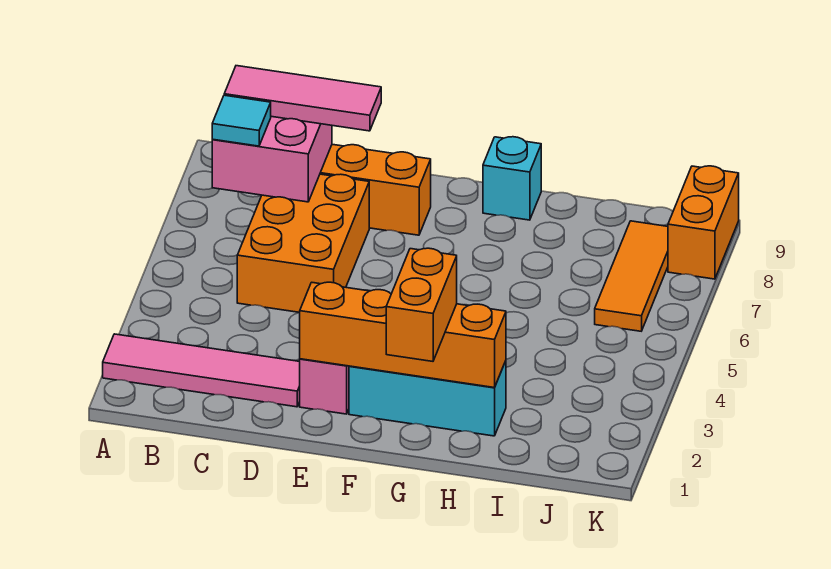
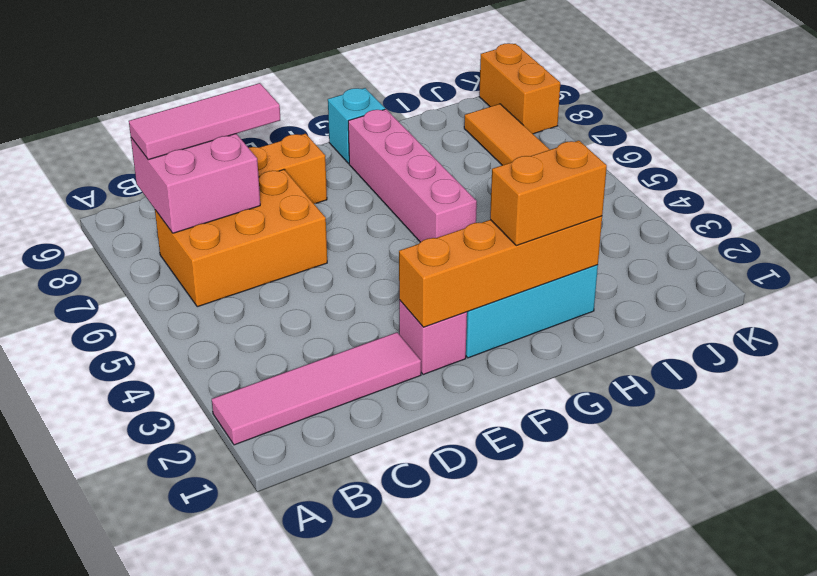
cyan 1x1 tile [212,95,271,146] -> none
orange 2x3 brick [237,174,369,312] -> orange 2x3 brick turned to [155,170,327,307]
orange 1x2 brick [386,248,457,361] -> orange 1x2 brick turned to [490,141,607,246]
none -> pink 1x4 brick [348,109,477,242]

